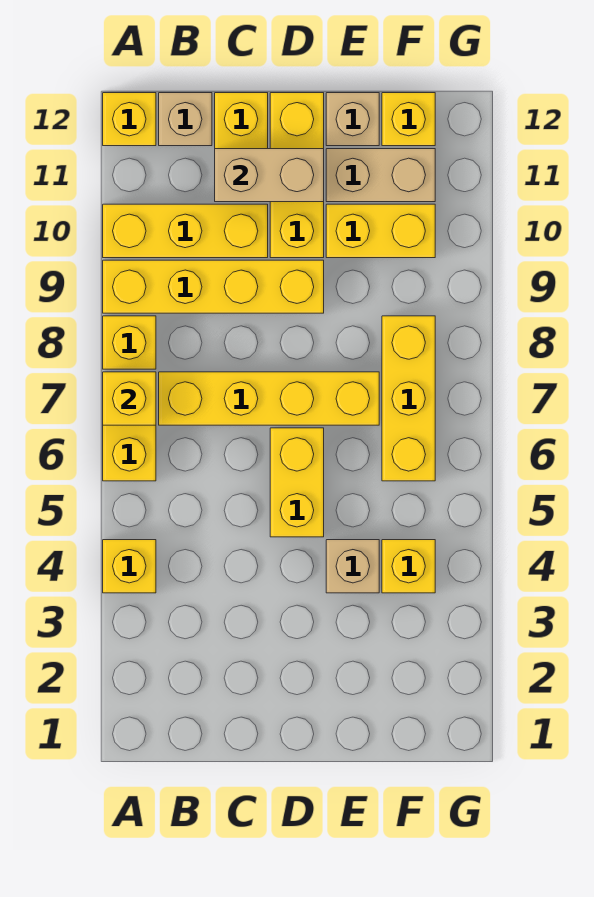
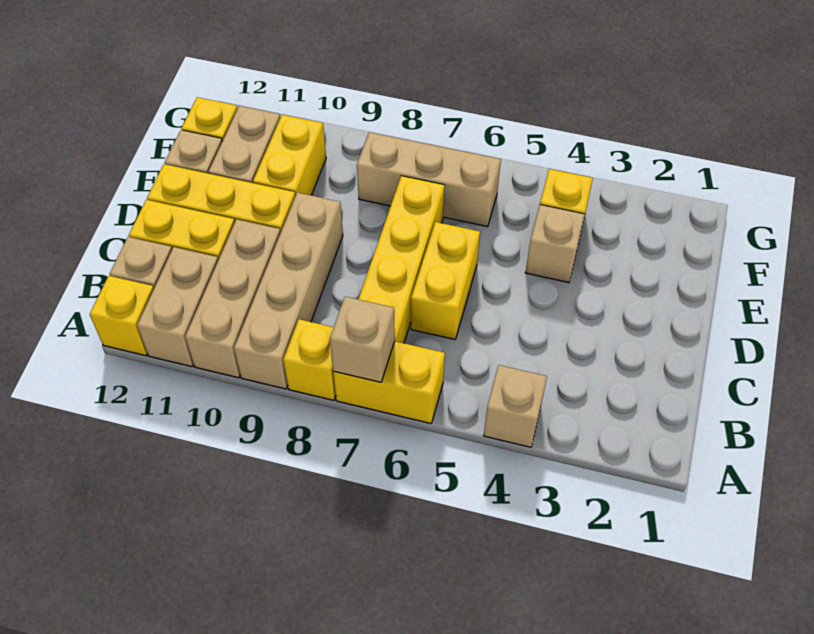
yellow 1x1 brick [103,540,156,593] -> tan 1x1 brick [484,365,547,447]
yellow 1x1 brick [103,372,156,425] -> tan 1x1 brick [330,297,395,382]
yellow 1x4 brick [103,260,324,313] -> tan 1x4 brick [234,193,343,389]
yellow 1x3 brick [103,204,268,258] -> tan 1x3 brick [185,219,281,378]
tan 1x2 brick [215,149,324,202] -> tan 1x2 brick moved to [137,247,218,367]
yellow 1x2 brick [270,428,324,537] -> yellow 1x2 brick turned to [411,222,480,339]
yellow 1x3 brick [382,316,435,481] -> tan 1x3 brick [357,132,501,227]

